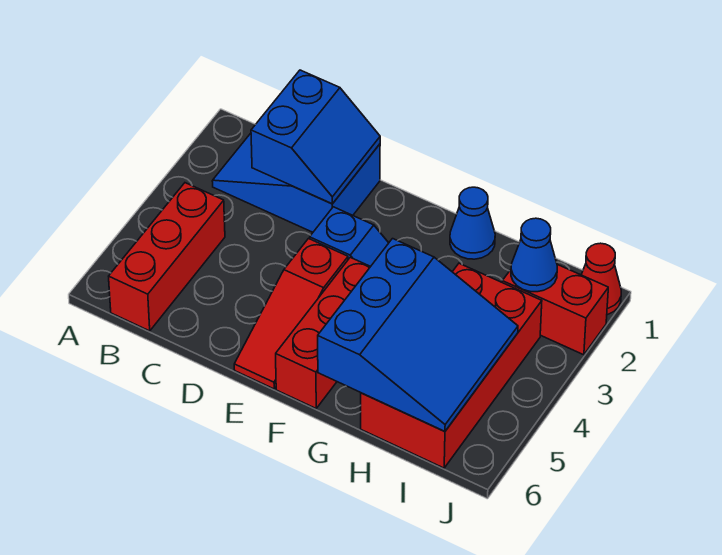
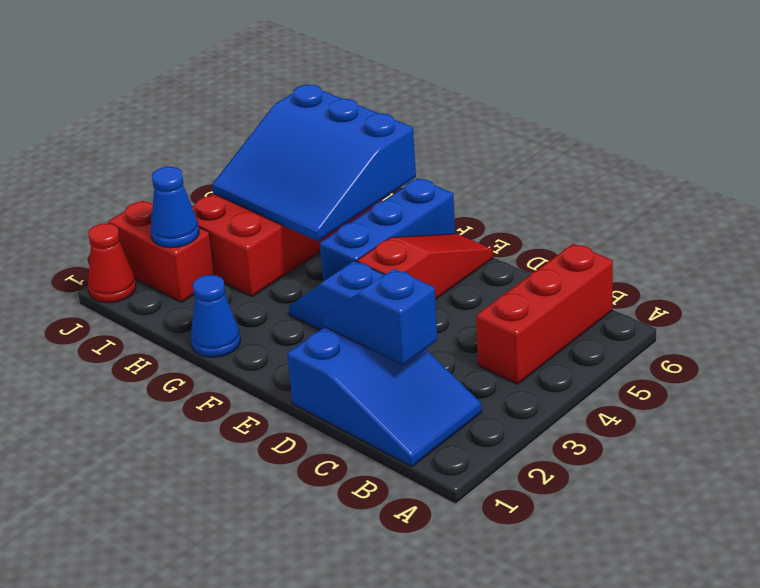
blue 2x2 slope [251,70,380,204] -> blue 1x2 slope [323,269,437,365]
red 1x3 brick [276,257,370,408] -> blue 1x3 brick [320,178,455,282]
blue 3x3 slope [318,239,518,431] -> blue 3x3 slope turned to [212,85,416,241]

